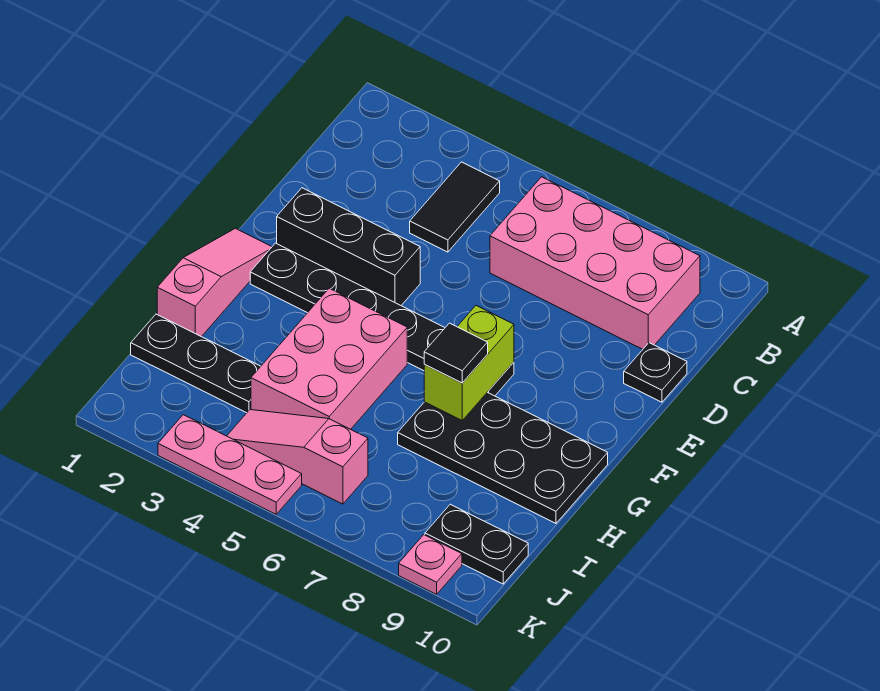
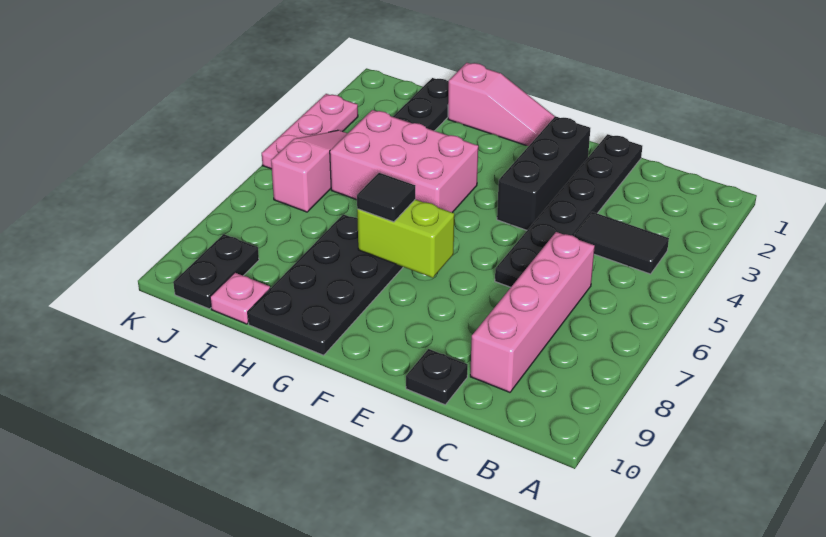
pink 2x4 brick [490,177,700,349] -> pink 1x4 brick [470,232,595,392]
black 1x6 plate [250,243,514,396] -> black 1x6 plate moved to [495,134,642,287]
pink 1x1 plate [399,535,462,594] -> pink 1x1 plate moved to [210,273,270,324]

